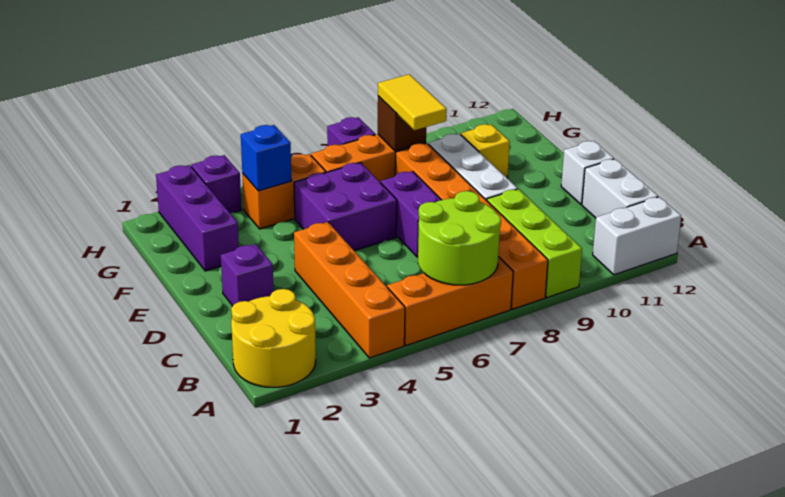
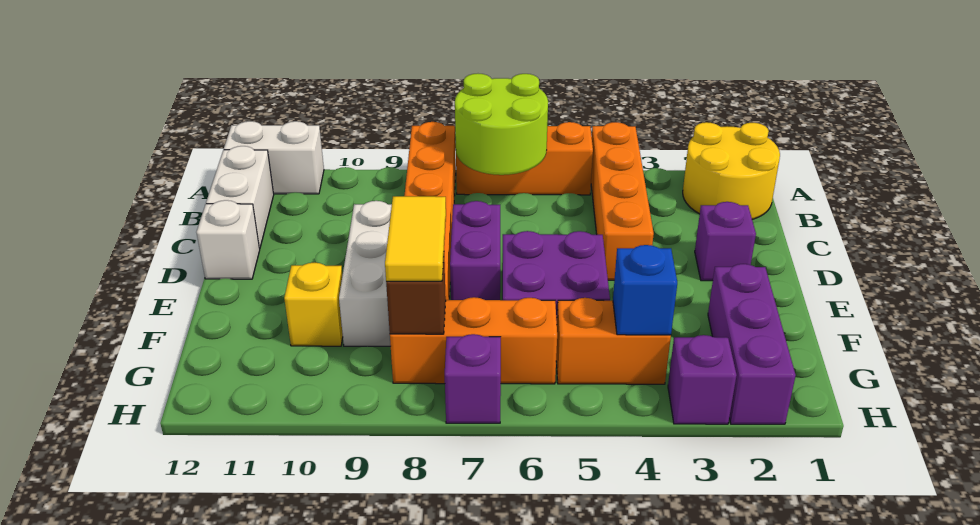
lime 1x3 brick [487,189,582,298] -> none

